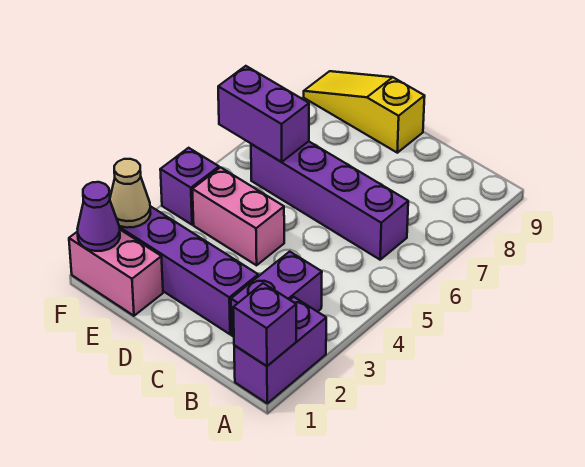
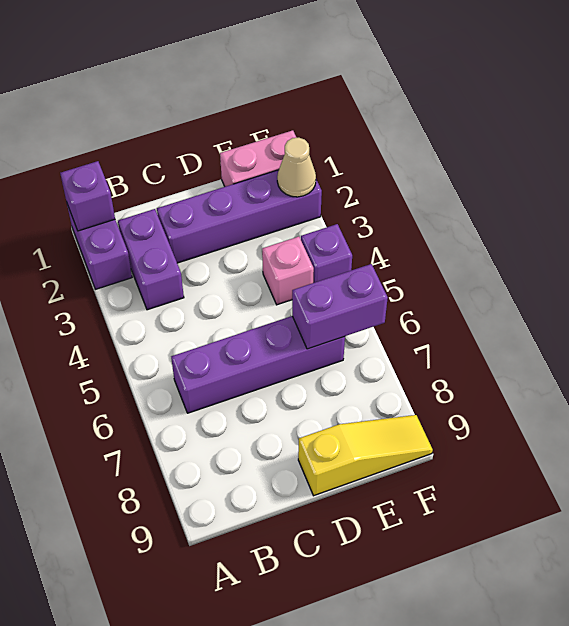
pink 1x2 brick [192,167,284,265] -> pink 1x1 brick [262,237,314,305]
purple 1x1 cone [77,182,120,251] -> none

